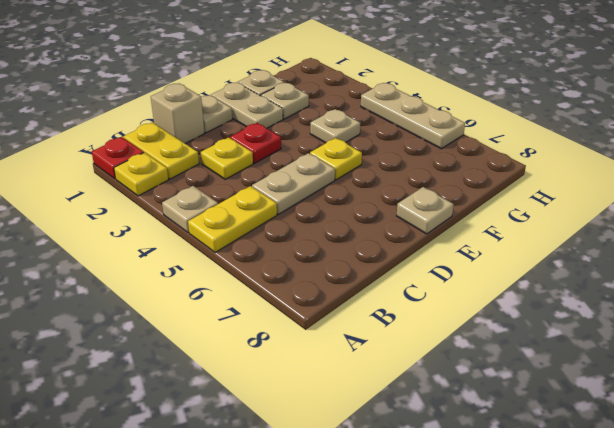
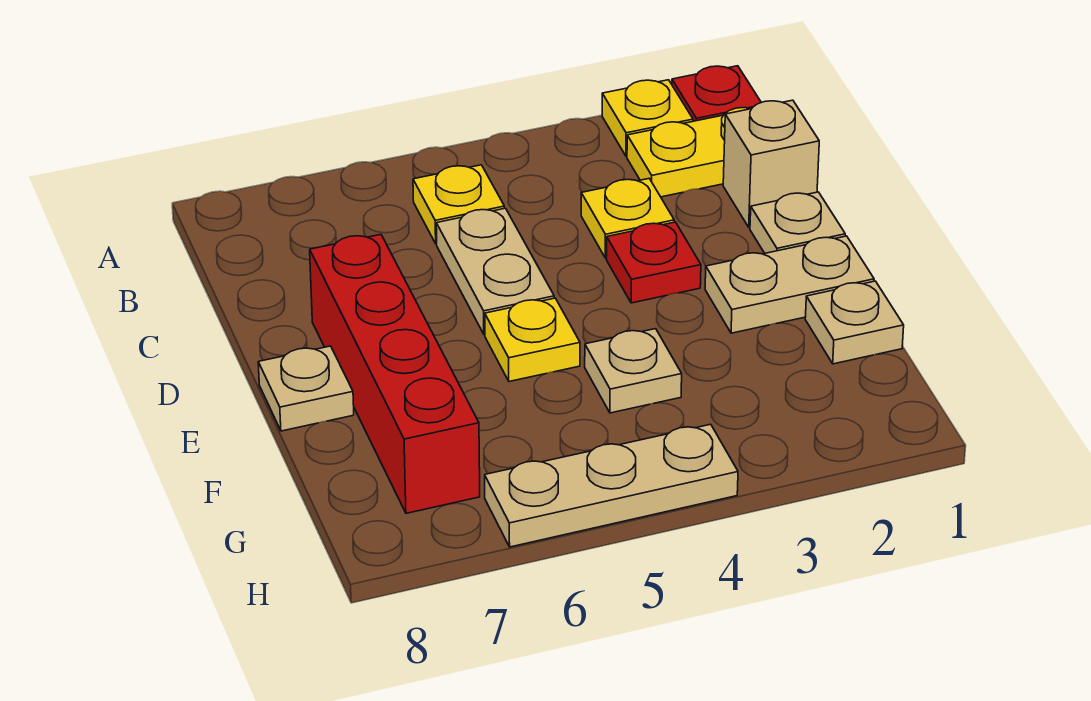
tan 1x1 plate [162,186,218,233] -> none
yellow 1x2 plate [188,186,277,253] -> yellow 1x1 plate [413,165,504,244]
none -> red 1x4 brick [310,234,480,513]
tan 1x1 plate [261,83,309,119] -> none

